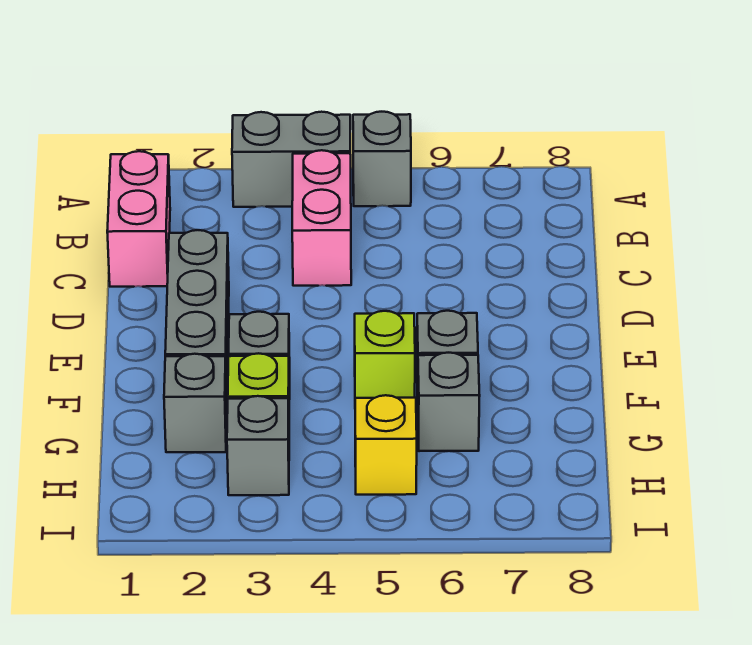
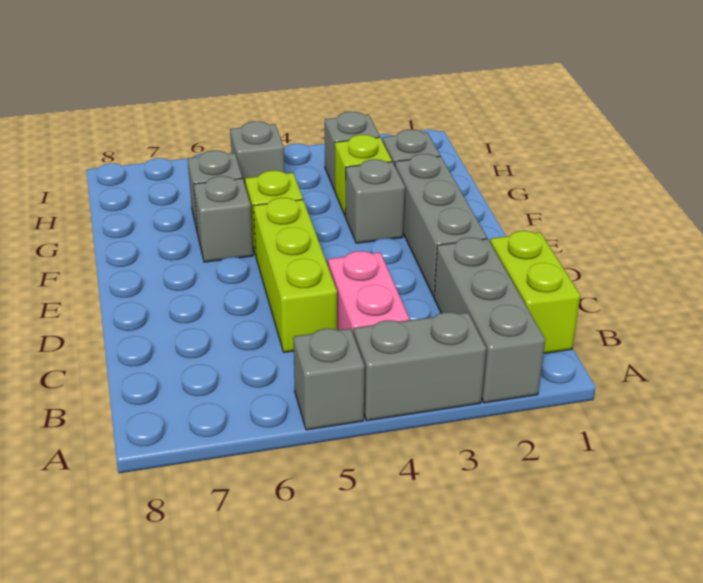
none -> grey 1x3 brick [434,237,545,403]
pink 1x2 brick [107,151,170,287] -> lime 1x2 brick [490,231,580,353]
none -> lime 1x3 brick [254,198,337,352]
yellow 1x1 brick [355,395,417,495] -> grey 1x1 brick [230,121,284,187]

